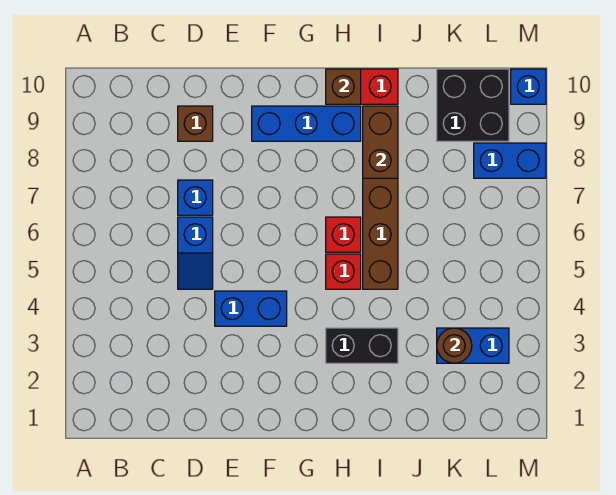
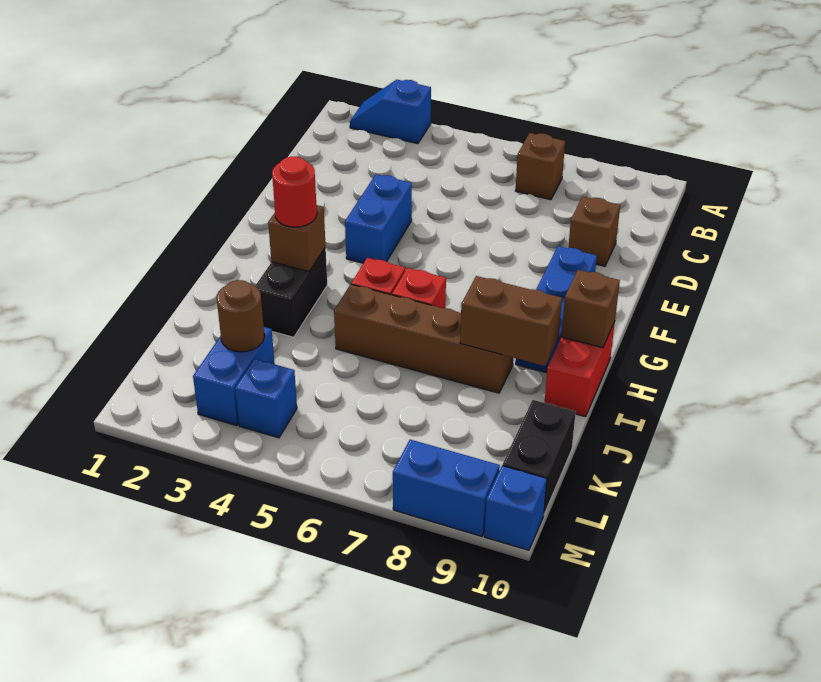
none -> brown 1x1 brick [516,133,565,200]
blue 1x2 slope [178,217,213,289] -> blue 1x2 slope moved to [350,80,431,144]
blue 1x1 brick [178,180,213,215] -> blue 1x1 brick moved to [235,359,297,438]
none -> brown 1x1 brick [268,205,326,271]
none -> red 1x1 round brick [272,156,317,227]
black 2x2 brick [437,69,509,141] -> black 1x2 brick [503,400,576,514]
blue 1x2 brick [474,143,546,178] -> blue 1x2 brick turned to [393,440,500,536]

